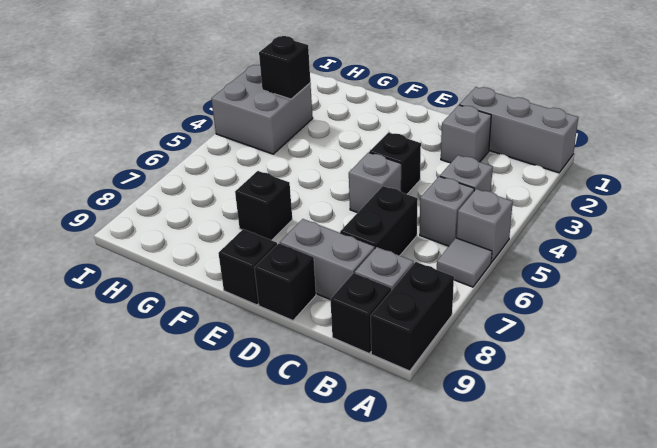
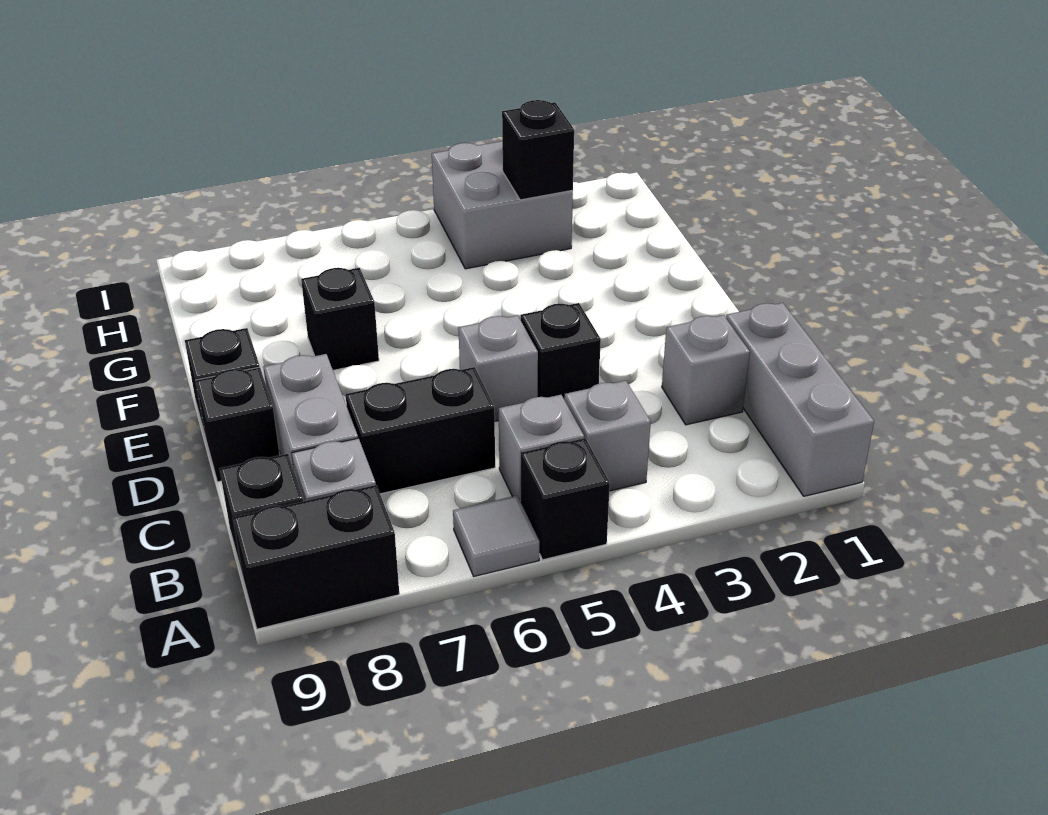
grey 1x1 brick [457,189,513,262] -> black 1x1 brick [521,438,610,560]

